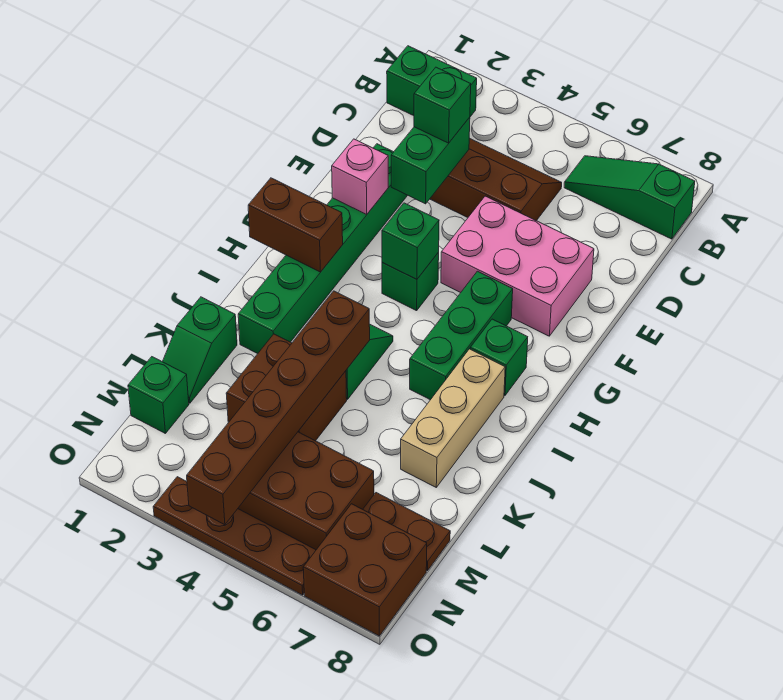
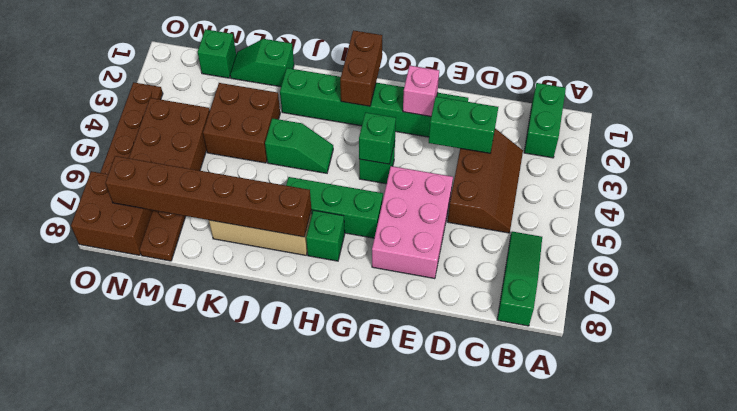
green 1x1 brick [414,67,471,143] -> none
brown 1x6 brick [187,291,370,525] -> brown 1x6 brick moved to [105,156,312,237]

